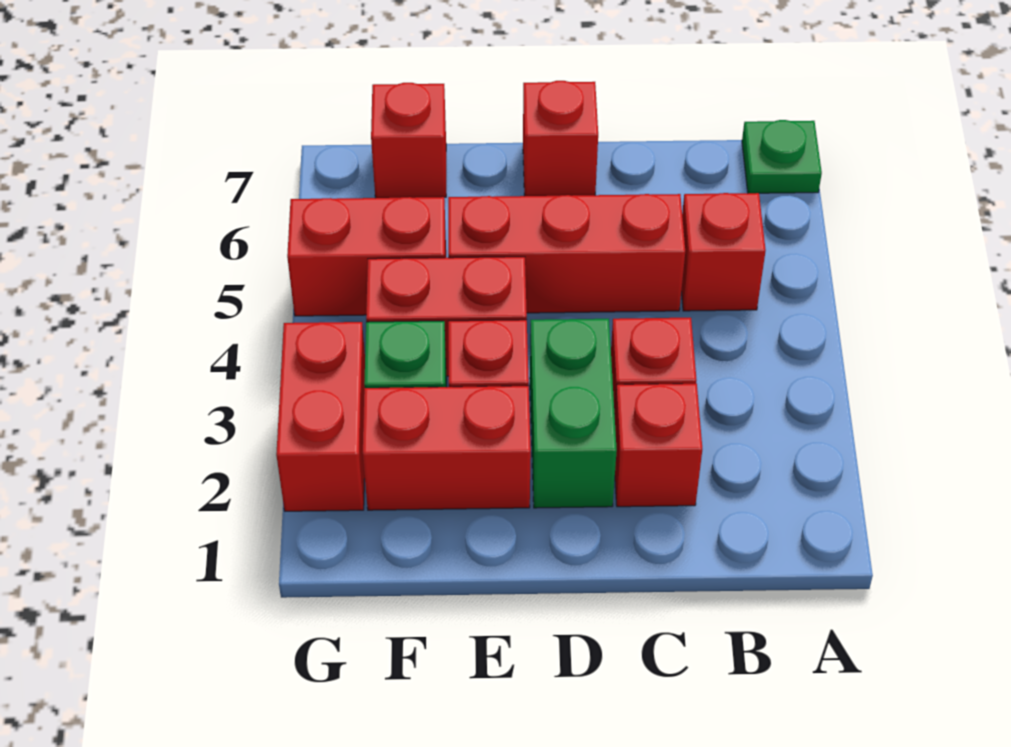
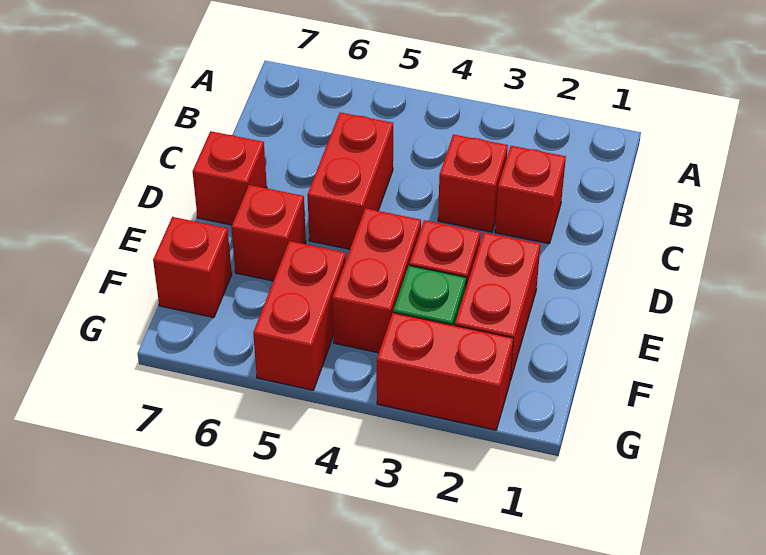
green 1x1 plate [742,120,822,193] -> none
red 1x1 brick [681,193,766,311] -> red 1x1 brick moved to [231,185,306,281]
red 1x3 brick [448,194,685,313] -> red 1x2 brick [307,112,393,249]
green 1x2 brick [530,319,617,508] -> none

